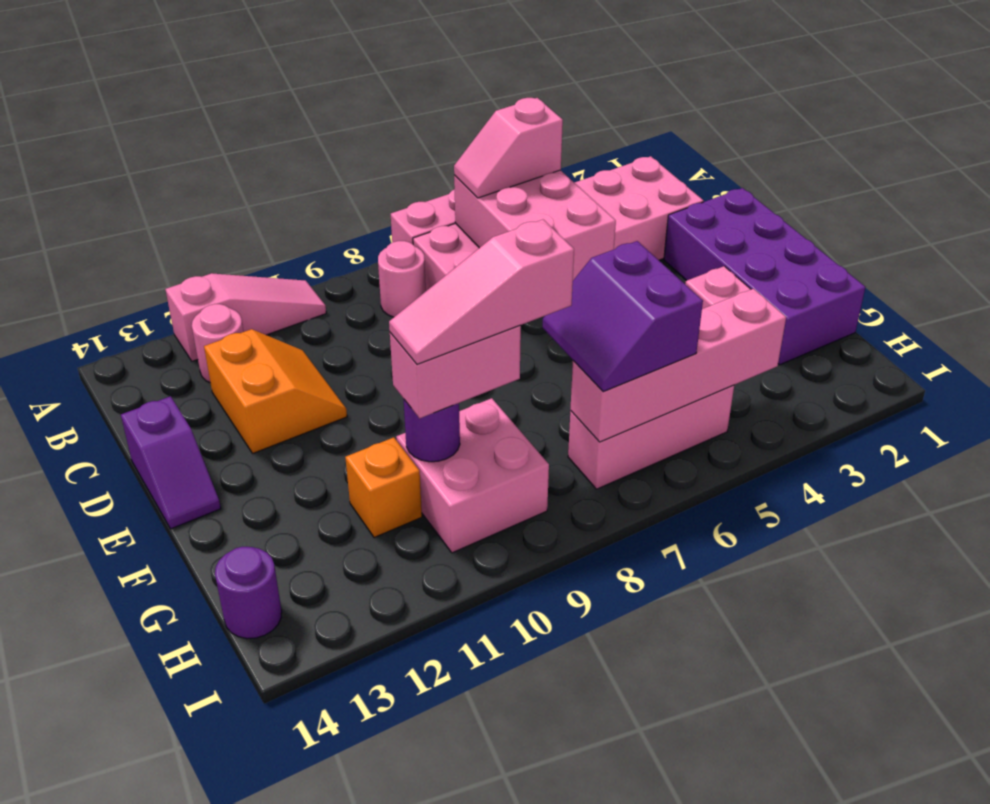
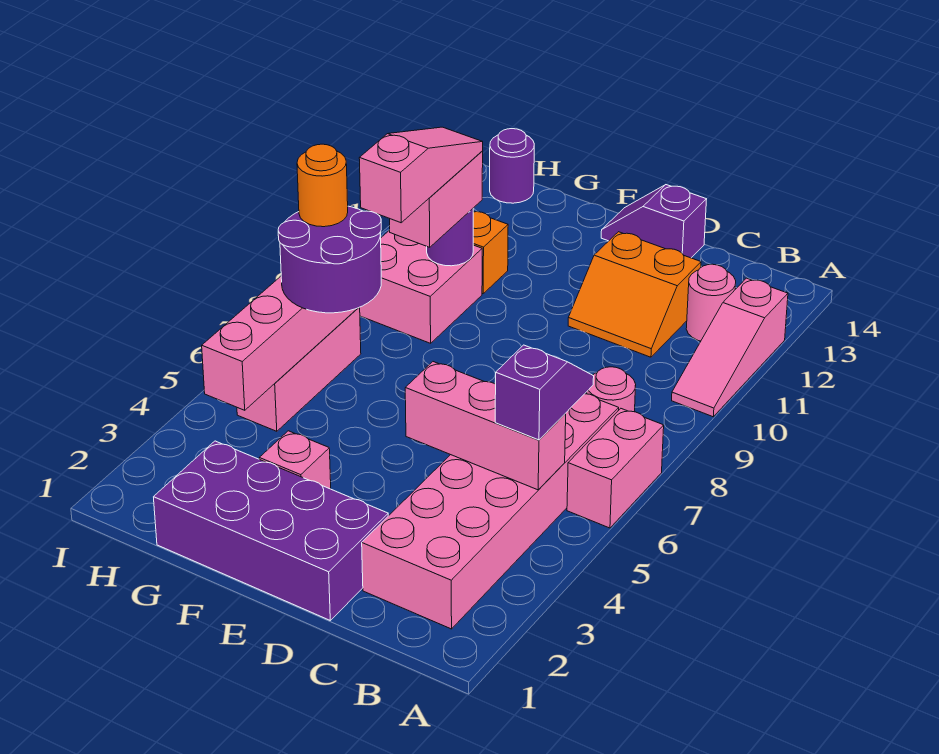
pink 2x3 brick [454,170,616,280] -> pink 1x3 brick [405,362,566,490]
pink 1x2 slope [454,98,563,198] -> purple 1x2 slope [495,345,594,440]
purple 2x2 slope [543,241,703,392] -> purple 2x2 round brick [278,206,381,313]
none -> orange 1x1 round brick [297,144,348,227]

